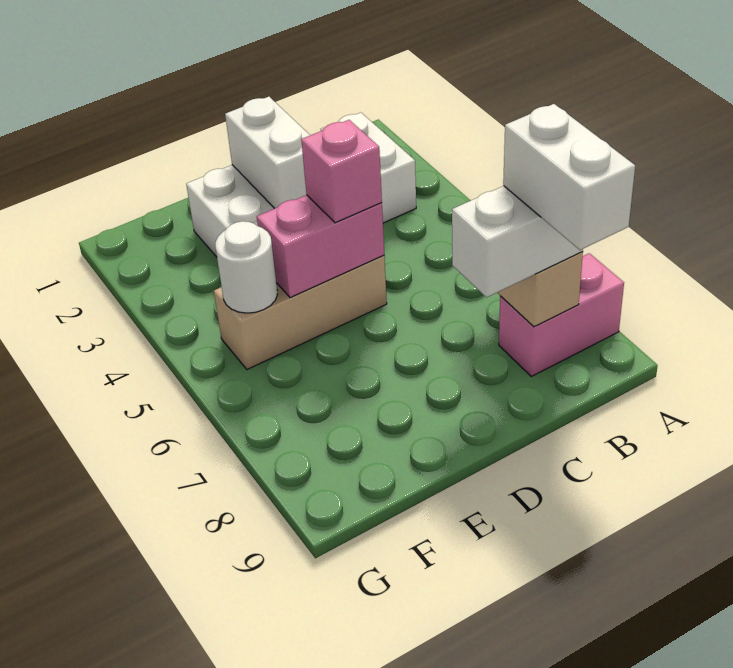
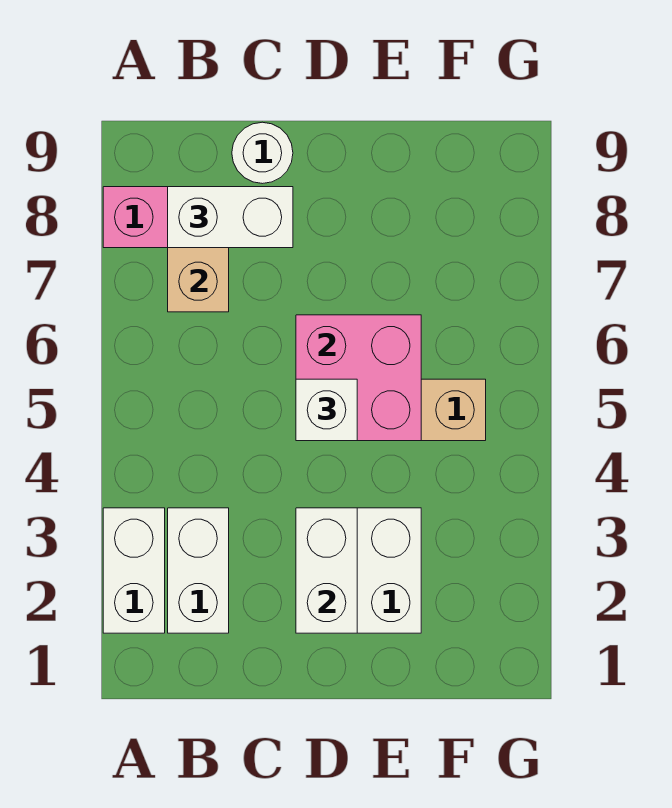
white 1x2 brick [503,104,635,250] -> white 1x2 brick moved to [103,508,165,633]
pink 1x2 brick [257,195,384,298] -> pink 2x2 brick [296,315,421,441]
pink 1x1 brick [301,120,382,223] -> white 1x1 brick [296,379,357,441]
white 1x1 round brick [215,221,277,313] -> white 1x1 round brick moved to [232,122,293,184]

